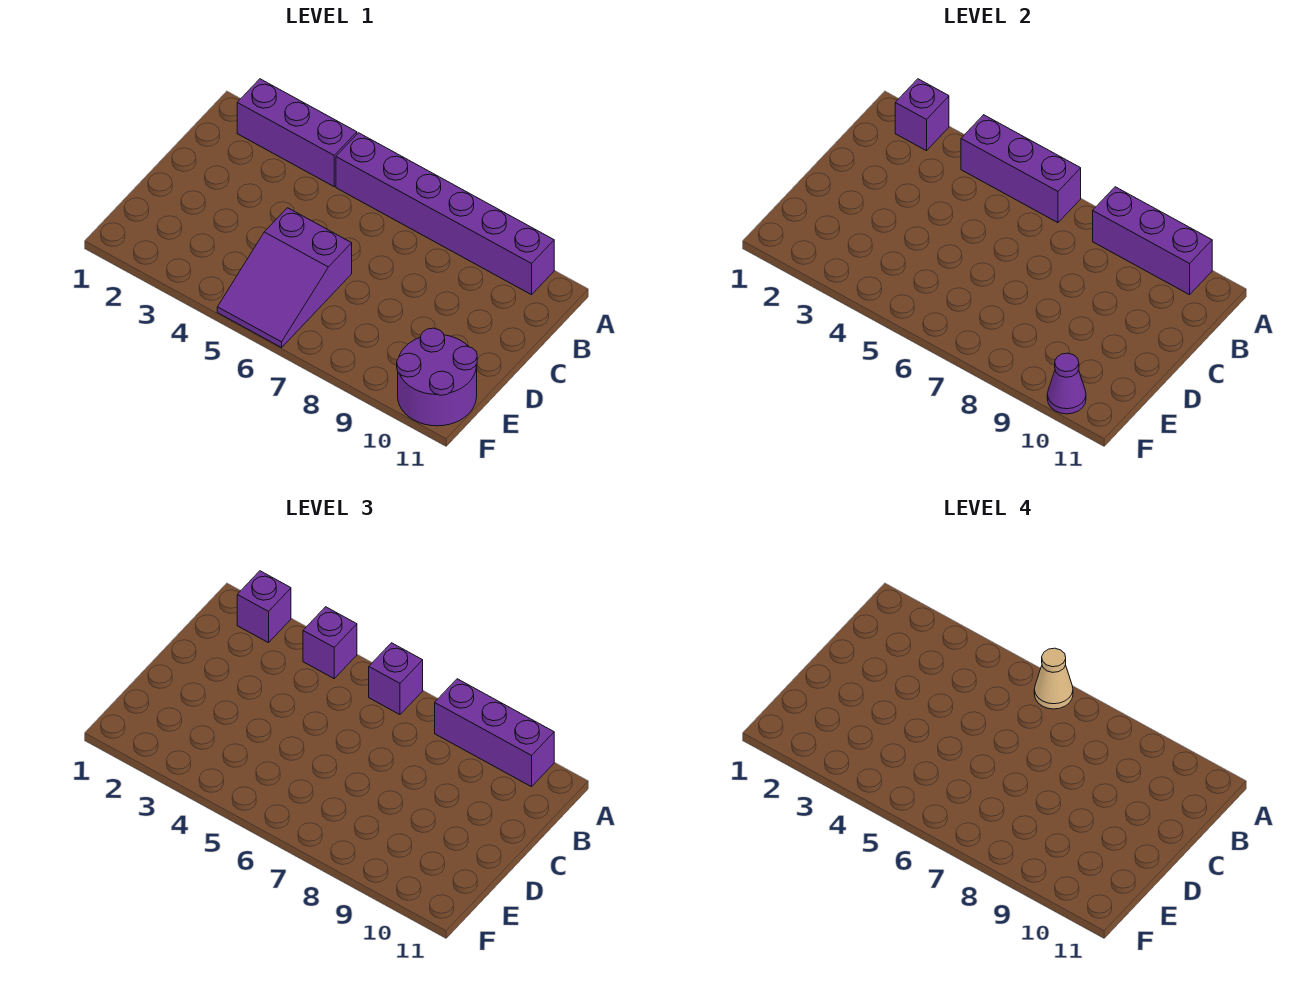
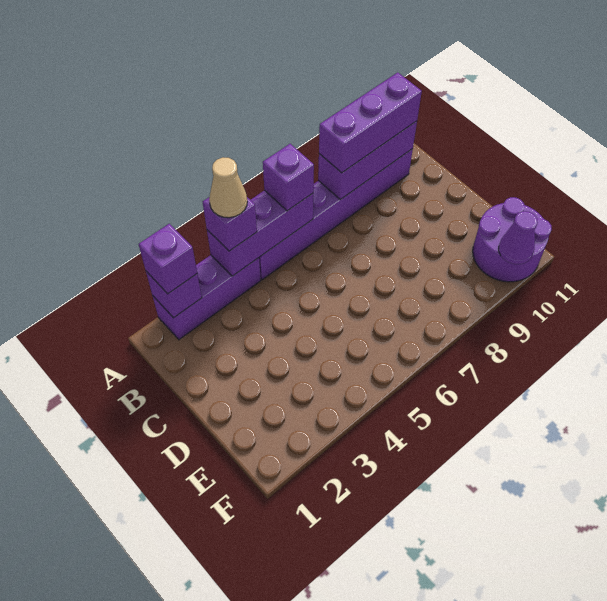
tan 1x1 cone [1034,648,1073,709] -> tan 1x1 cone moved to [209,157,247,218]
purple 2x3 slope [217,208,352,348] -> none

